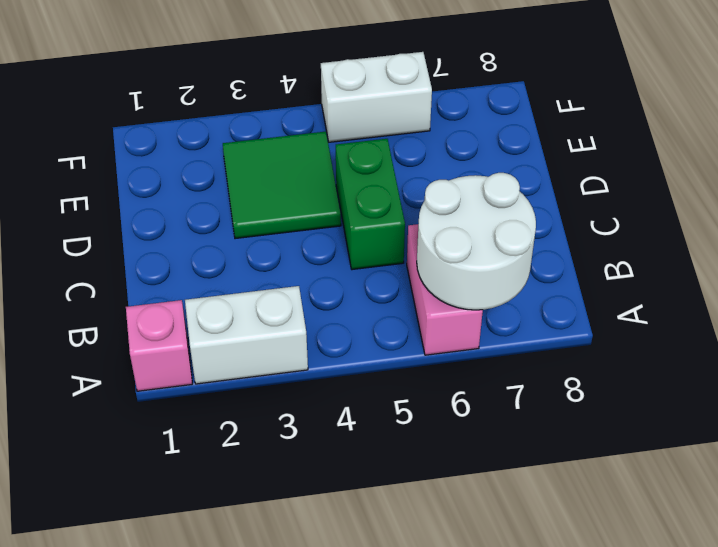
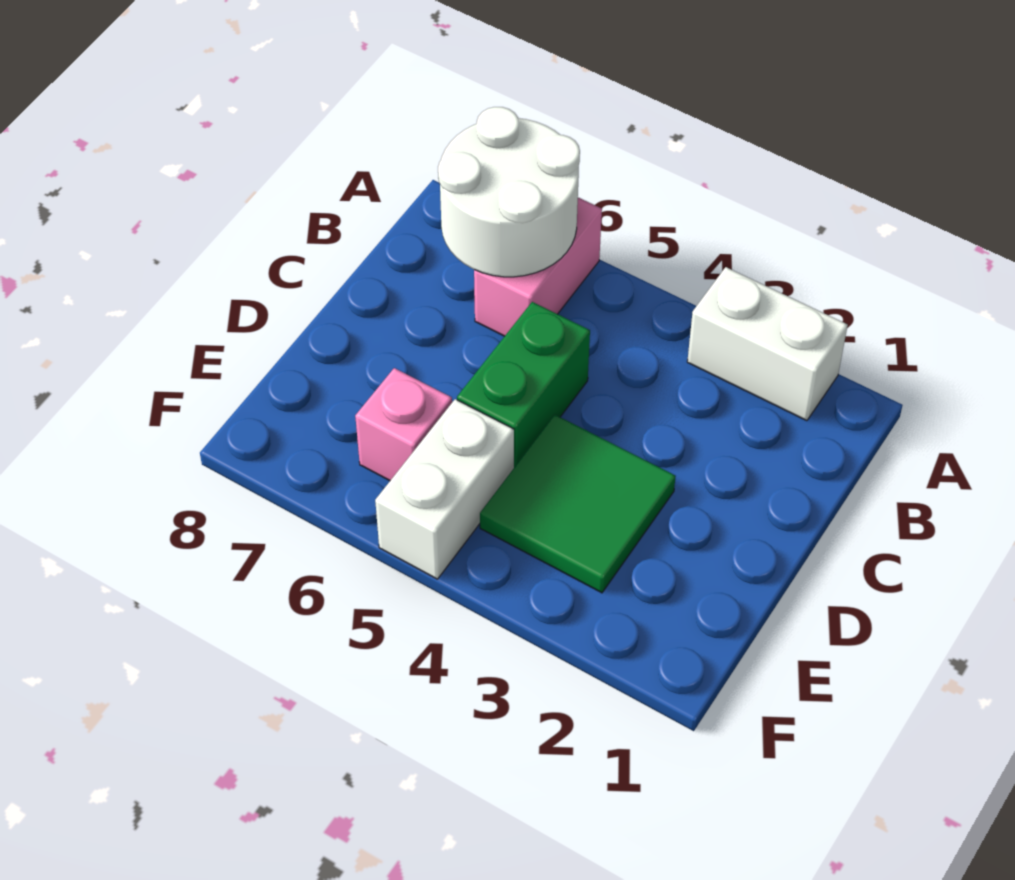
pink 1x1 brick [126,300,192,391] -> pink 1x1 brick moved to [355,368,452,481]
white 1x2 brick [321,52,432,142] -> white 1x2 brick turned to [375,399,514,579]

